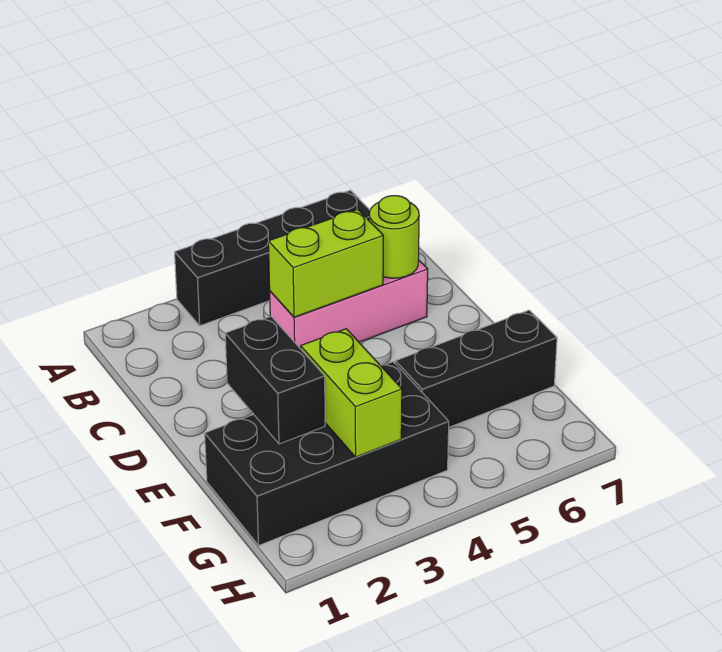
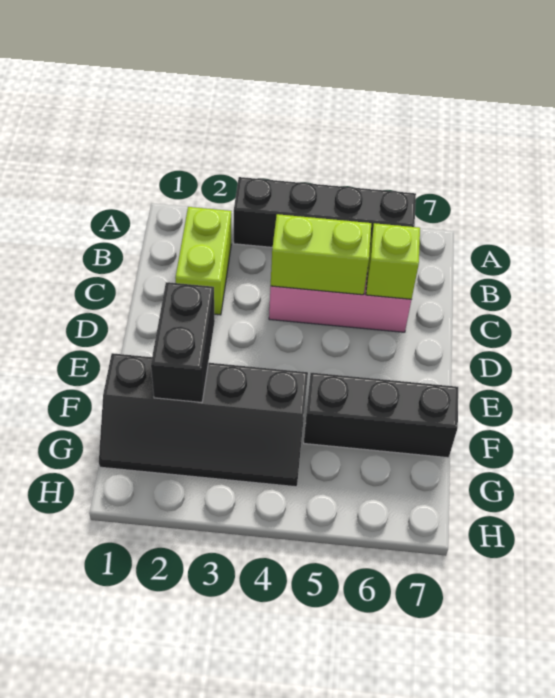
lime 1x1 round brick [369,196,419,278] -> lime 1x1 brick [366,223,420,299]
black 2x4 brick [205,362,449,545] -> black 2x4 slope [99,353,308,487]
lime 1x2 brick [301,329,402,457] -> lime 1x2 brick moved to [175,207,231,315]

